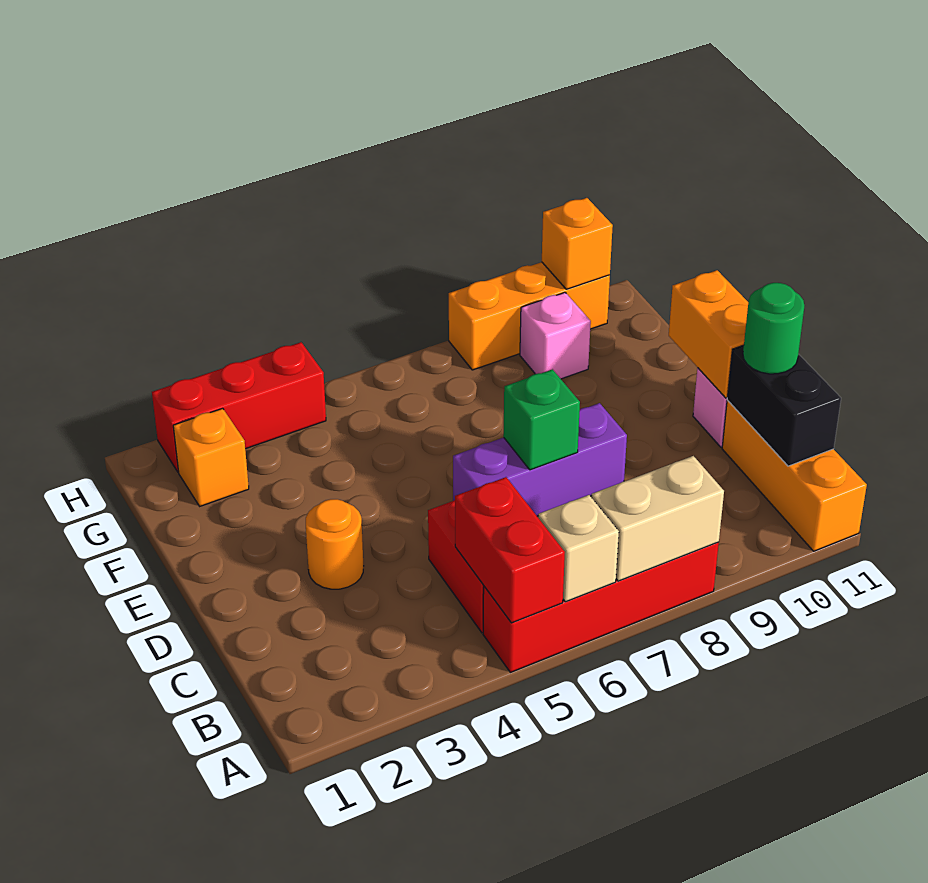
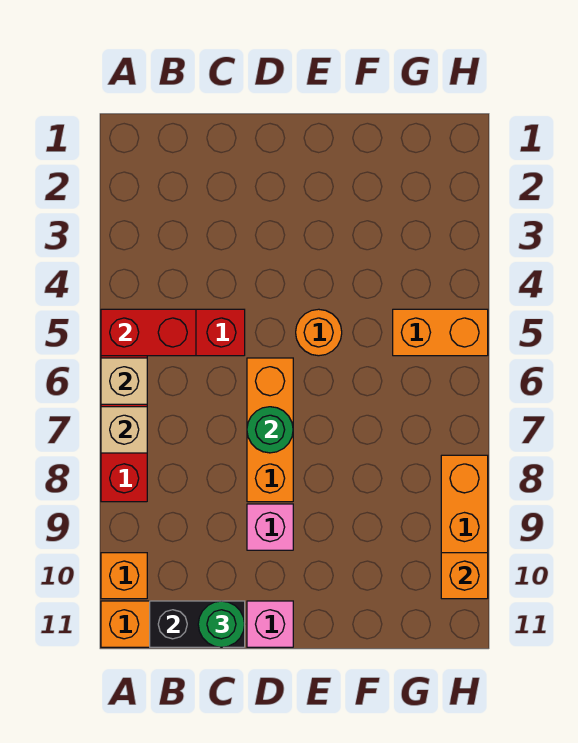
tan 1x2 brick [592,456,724,581] -> tan 1x1 brick [101,407,147,453]
orange 1x1 round brick [306,499,363,589] -> orange 1x1 round brick moved to [296,309,342,356]
purple 1x3 brick [453,403,627,516] -> orange 1x3 brick [247,358,293,502]
green 1x1 brick [503,369,580,470] -> green 1x1 round brick [247,407,293,453]
orange 1x2 brick [669,270,748,398] -> orange 1x2 brick moved to [393,309,488,356]
orange 1x1 brick [173,408,249,506] -> orange 1x1 brick moved to [101,553,147,599]
pink 1x1 brick [520,292,591,379] -> pink 1x1 brick moved to [247,504,293,550]
red 1x3 brick [152,342,326,472] -> none

